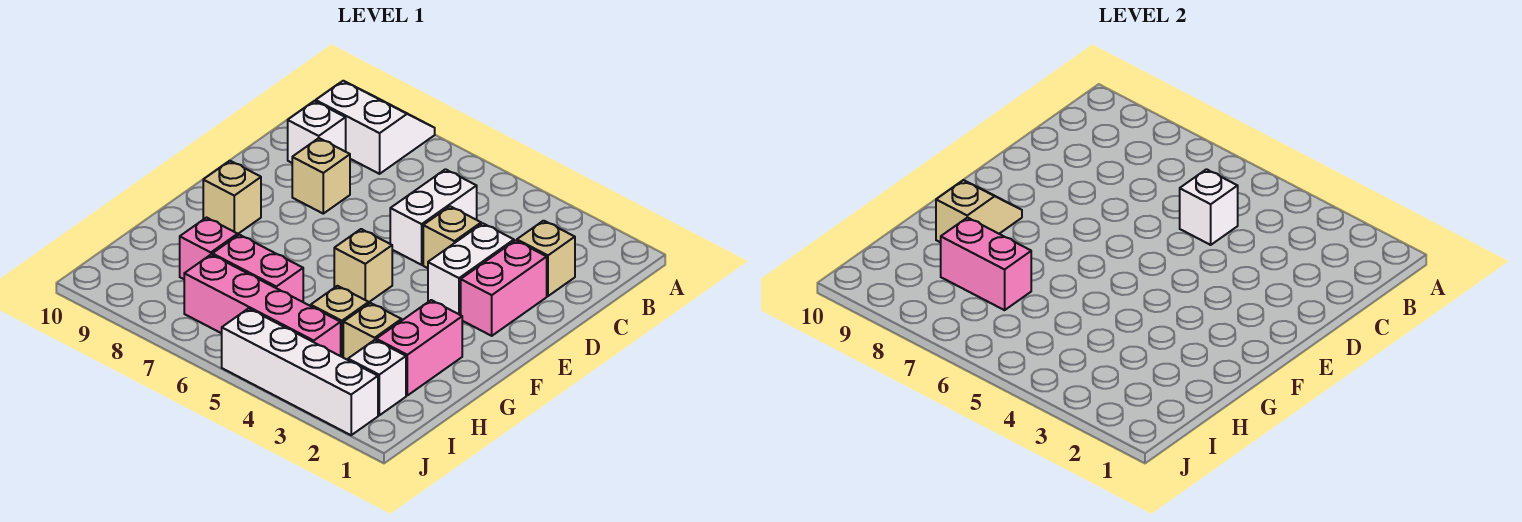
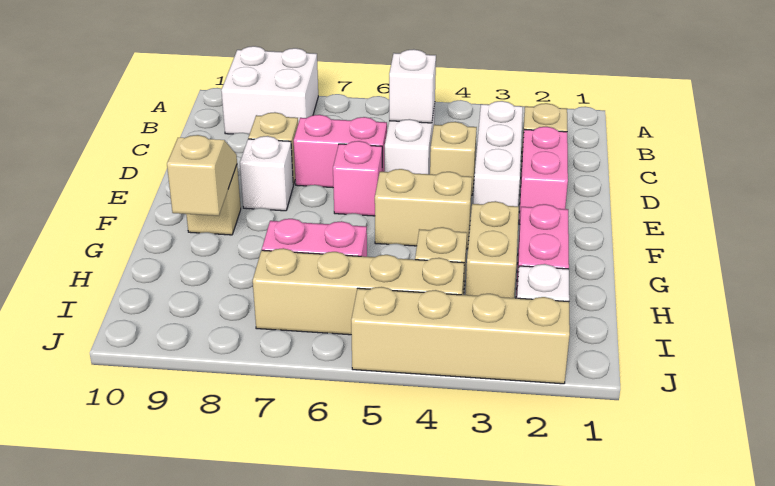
white 2x2 slope [316,81,435,174] -> white 2x2 brick [221,46,318,134]
white 1x1 brick [288,101,346,163] -> white 1x1 brick moved to [240,136,293,211]
white 1x2 brick [428,223,514,315] -> white 1x3 brick [473,101,523,206]
tan 1x1 brick [334,229,392,302] -> tan 1x2 brick [375,169,472,249]
tan 1x1 brick [343,303,401,360] -> tan 1x2 brick [465,201,519,298]
pink 1x2 brick [941,217,1031,310] -> pink 1x2 brick moved to [294,115,387,187]
pink 1x1 brick [180,218,238,279] -> pink 1x1 brick moved to [333,141,382,216]
pink 1x4 brick [184,255,341,356] -> tan 1x4 brick [253,248,464,335]
white 1x4 brick [222,309,378,435] -> tan 1x4 brick [351,287,570,384]

